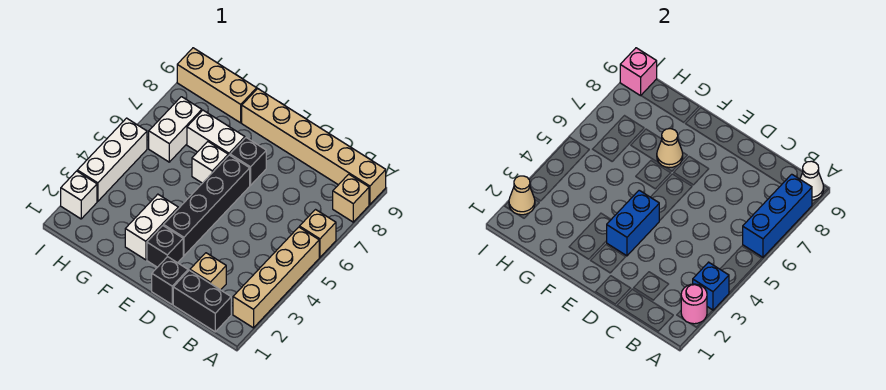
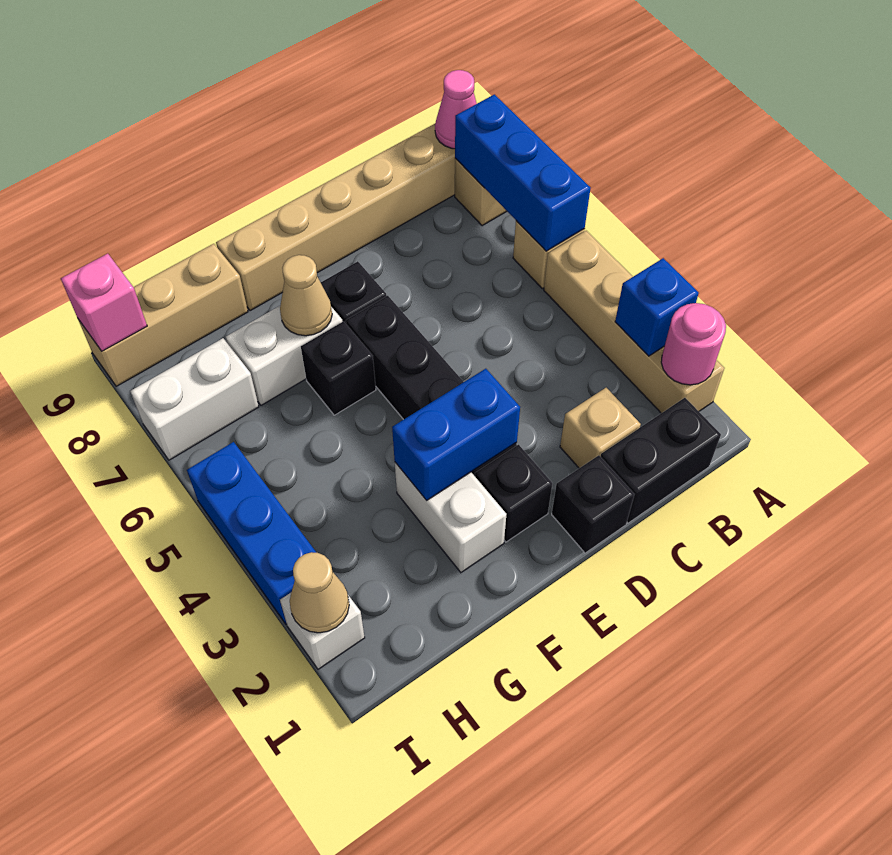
white 1x1 cone [800,161,824,200] -> pink 1x1 cone [435,70,477,149]
blue 1x2 brick [607,190,659,256] -> blue 1x2 brick turned to [392,369,520,500]
white 1x1 brick [192,142,228,183] -> black 1x1 brick [301,321,376,415]
white 1x2 brick [149,97,202,162] -> white 1x2 brick turned to [130,338,259,460]
white 1x3 brick [77,118,147,201] -> blue 1x3 brick [187,442,317,624]

